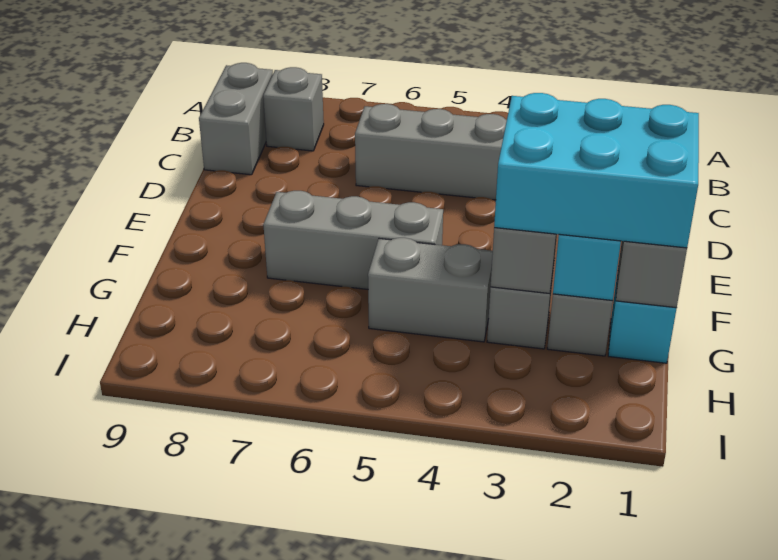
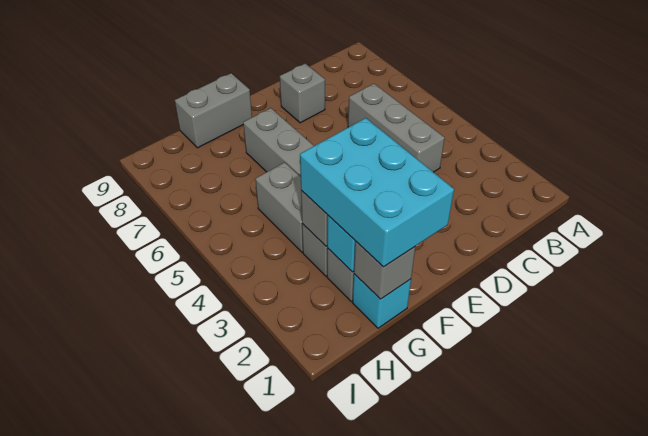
grey 1x1 brick [263,67,324,151] -> grey 1x1 brick moved to [280,64,325,123]
grey 1x2 brick [199,63,273,175] -> grey 1x2 brick moved to [175,73,252,148]

